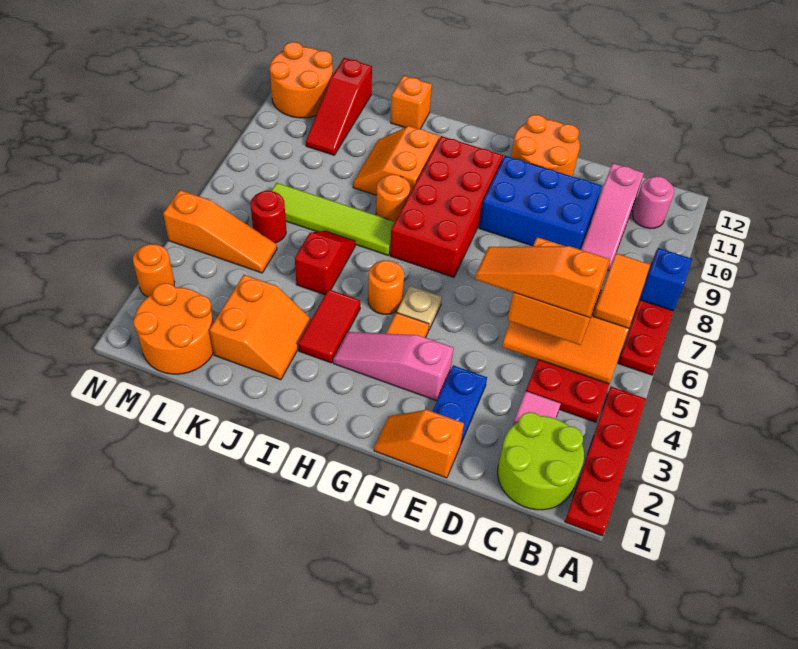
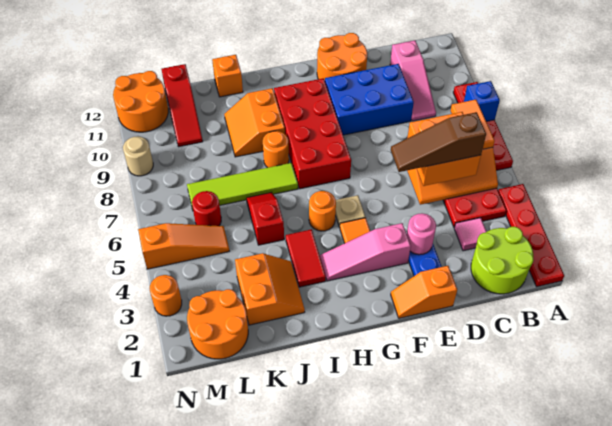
pink 1x1 round brick [633,176,674,229] -> pink 1x1 round brick moved to [407,213,436,255]
orange 1x3 slope [475,246,609,317] -> brown 1x3 slope [391,112,486,172]
none -> tan 1x1 round brick [123,136,153,176]

